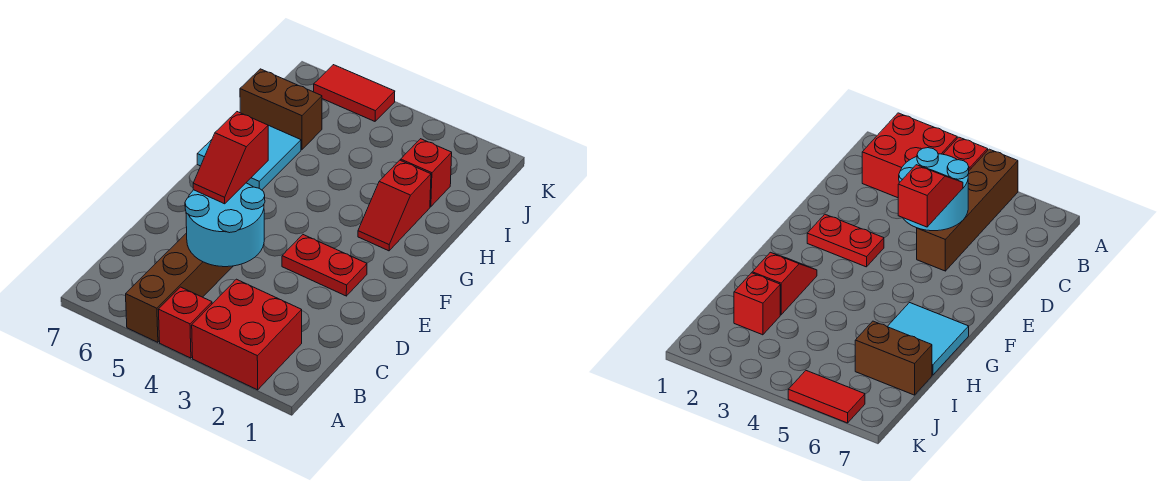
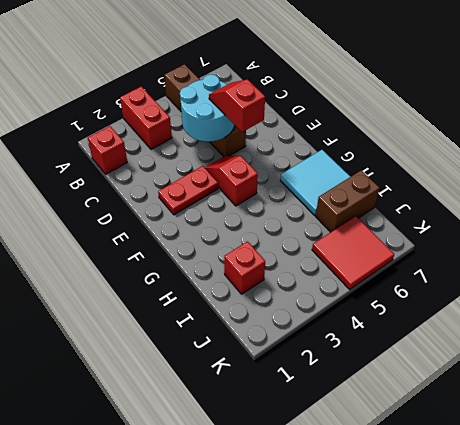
red 2x2 brick [192,279,302,390] -> red 1x2 brick [120,86,172,149]
red 1x1 brick [159,287,212,358] -> red 1x1 brick moved to [88,126,127,174]
red 1x2 slope [358,160,431,251] -> red 1x2 slope moved to [205,156,258,206]
red 1x2 tile [314,65,395,121] -> red 2x2 tile [312,216,394,289]

